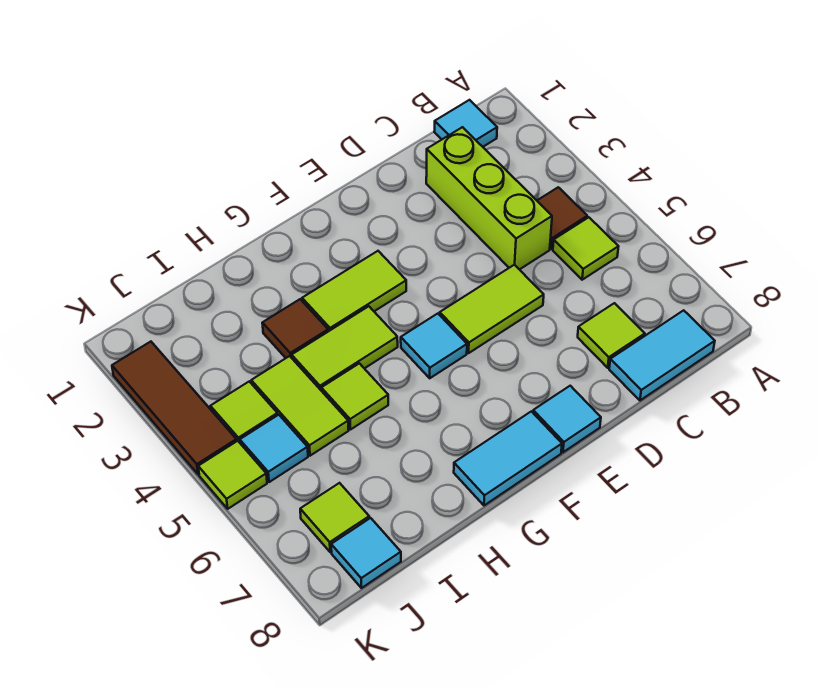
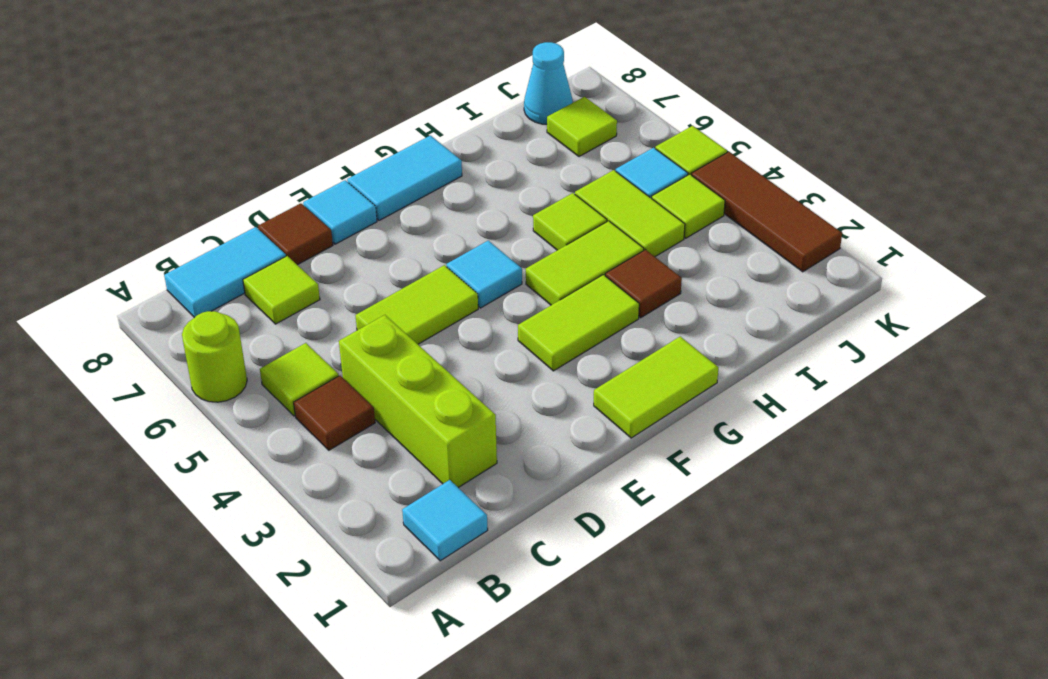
none -> lime 1x1 round brick [182,311,247,402]
none -> brown 1x1 tile [258,203,333,265]
none -> lime 1x2 tile [594,337,718,438]
cyan 1x1 tile [331,518,401,588] -> cyan 1x1 cone [524,42,573,124]

